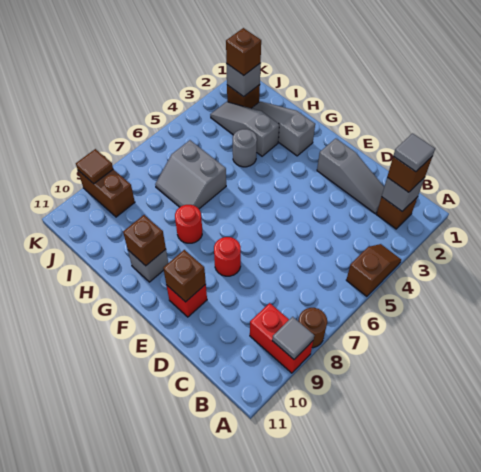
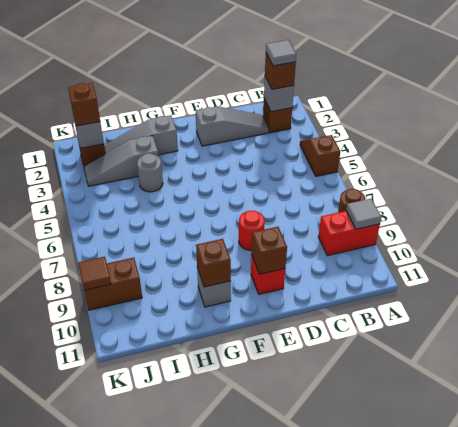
red 1x1 round brick [175,205,202,243] -> none
grey 2x2 slope [155,140,226,209] -> none

